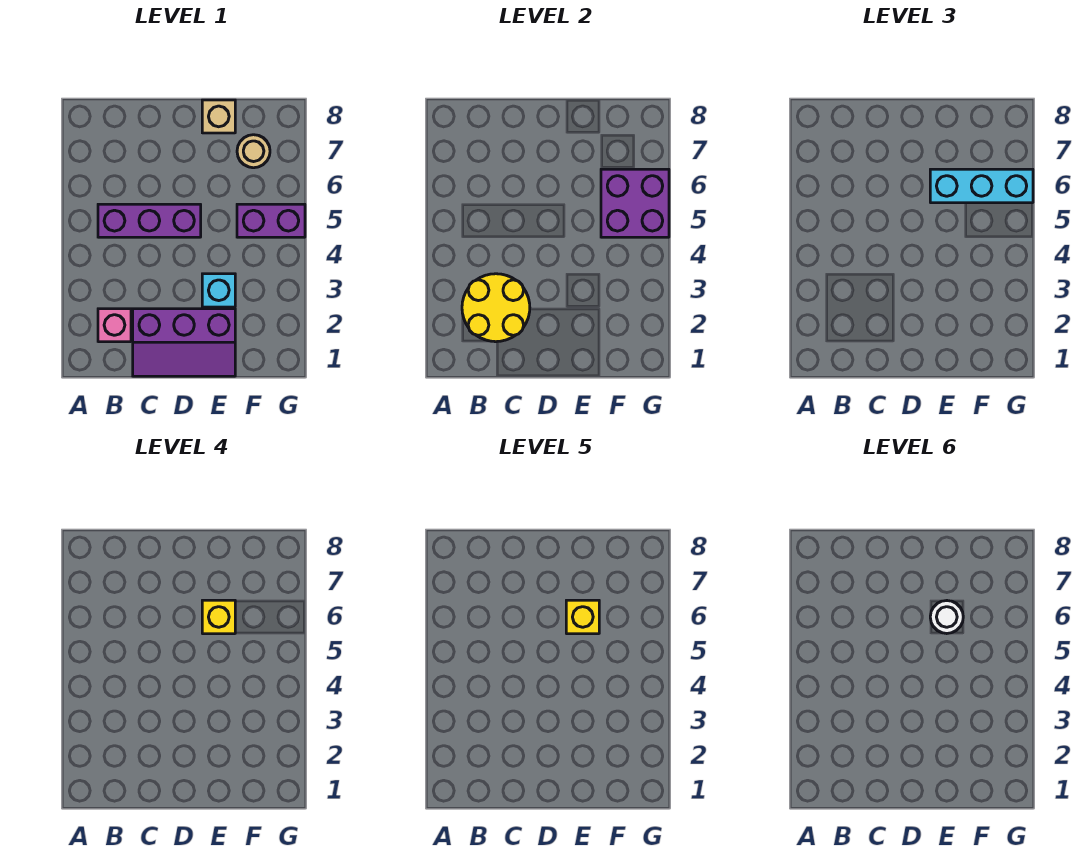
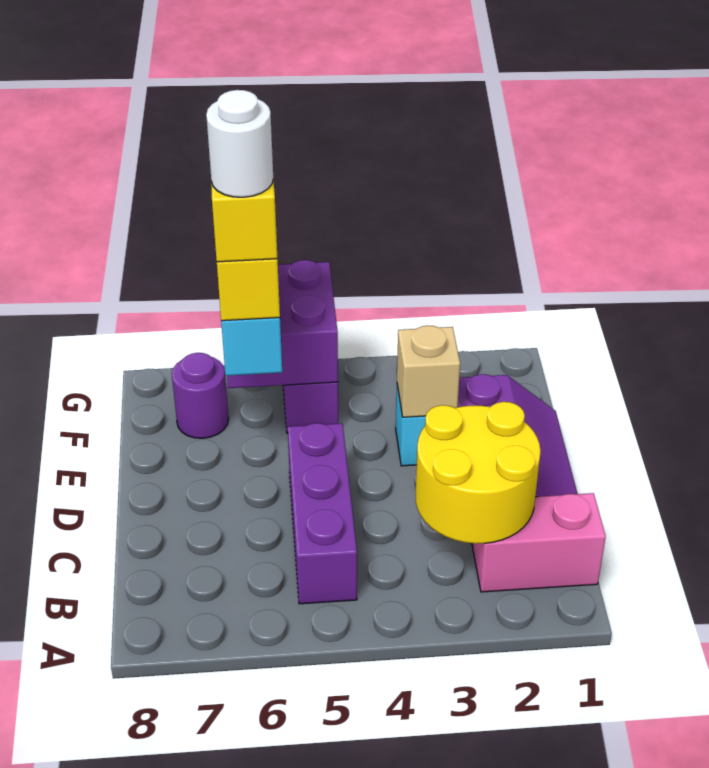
pink 1x1 brick [98,309,131,342] -> pink 1x2 brick [473,493,606,592]
tan 1x1 brick [202,100,235,133] -> tan 1x1 brick moved to [397,325,460,417]
tan 1x1 round brick [237,135,270,168] -> purple 1x1 round brick [172,353,229,438]

